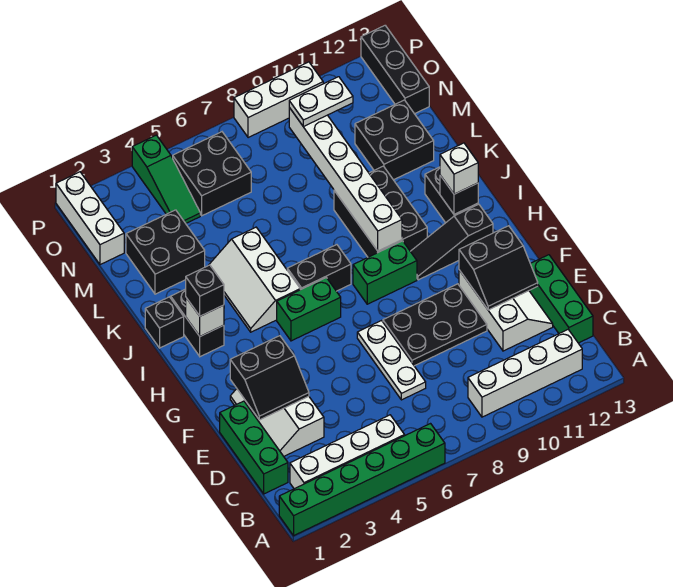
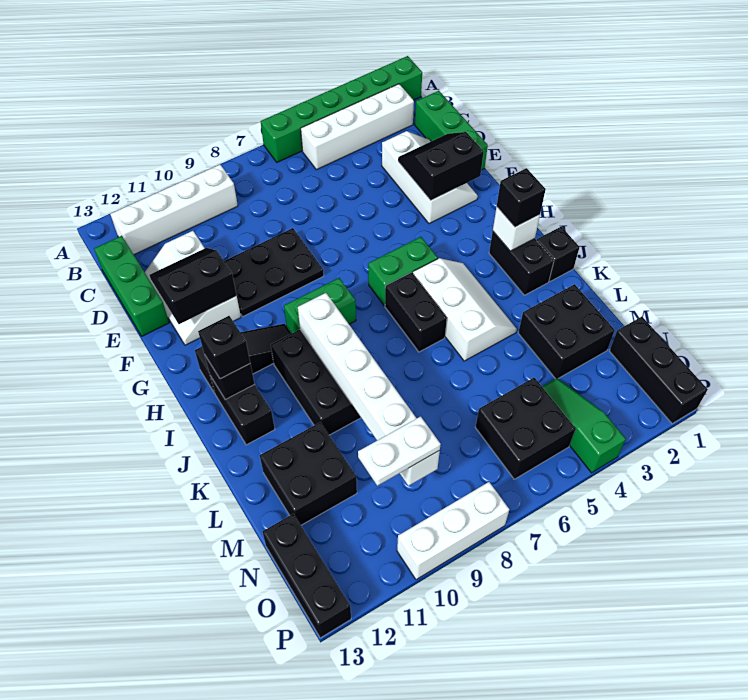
white 1x3 plate [357,321,426,400] -> none
black 1x2 brick [287,245,351,291] -> black 1x2 brick turned to [385,273,447,352]
white 1x1 brick [440,143,478,194] -> black 1x1 brick [198,316,250,379]
white 1x3 brick [56,172,124,265] -> black 1x3 brick [610,317,708,424]

